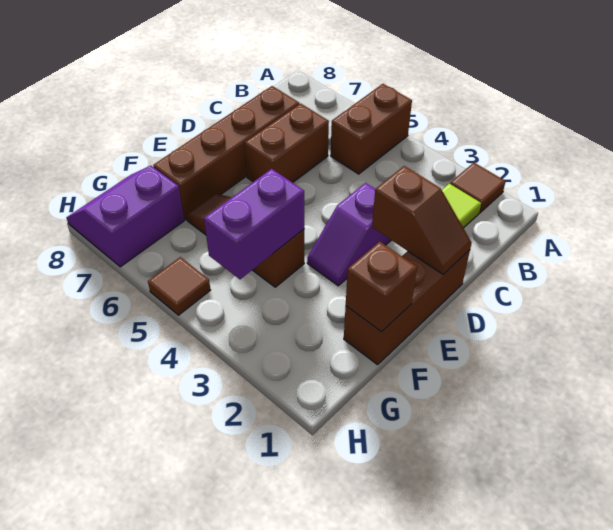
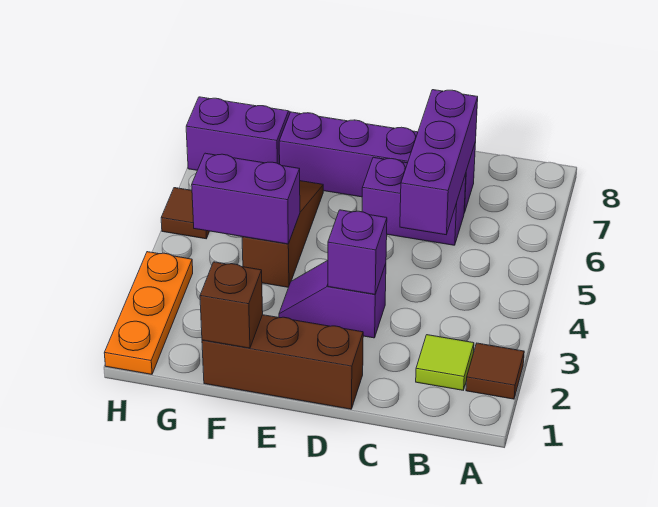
brown 1x2 brick [331,84,412,174] -> none
none -> purple 1x3 brick [400,90,478,235]
brown 1x2 brick [245,103,329,183] -> purple 1x2 brick [362,157,466,245]
brown 1x4 brick [153,86,299,220] -> purple 1x4 brick [279,112,476,213]
brown 1x2 slope [372,166,472,274] -> none
none -> purple 1x1 brick [328,210,387,294]
none -> orange 1x3 plate [104,252,193,374]

